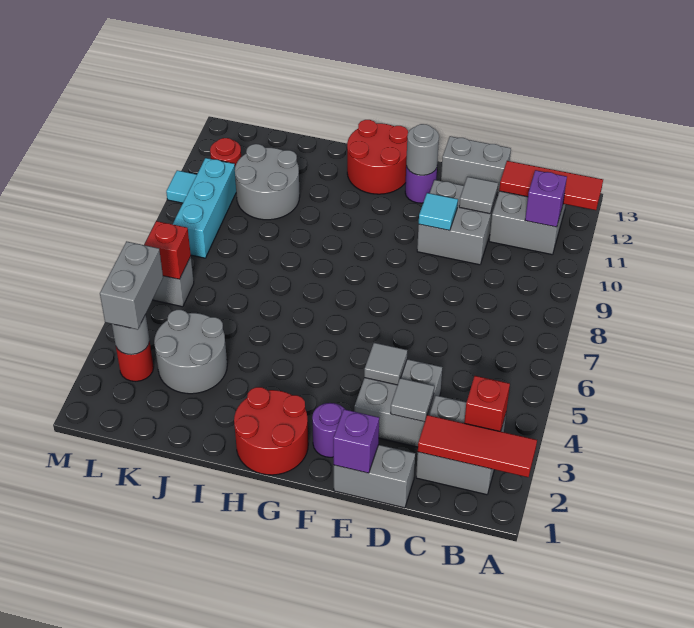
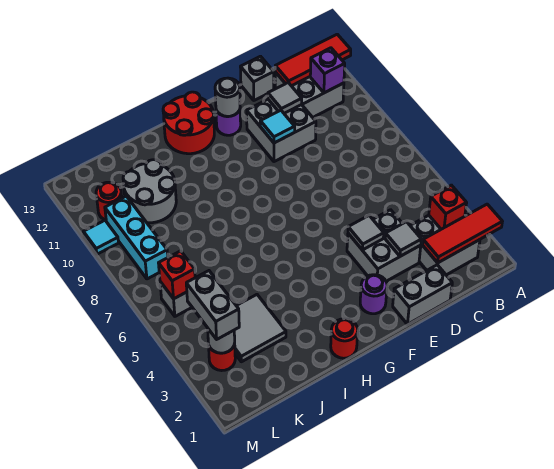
grey 1x2 brick [441,136,511,195] -> grey 1x1 brick [241,56,274,100]
purple 1x1 brick [333,409,379,473] -> none
red 2x2 round brick [234,387,308,475] -> red 1x1 round brick [331,319,358,358]
grey 2x2 round brick [154,310,227,394] -> grey 2x2 tile [234,295,286,362]

